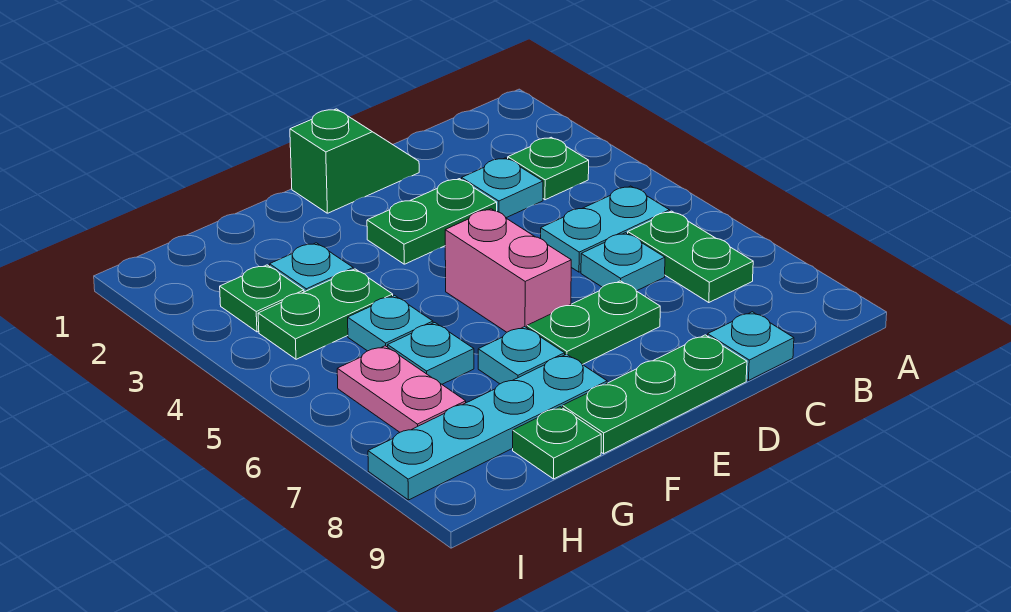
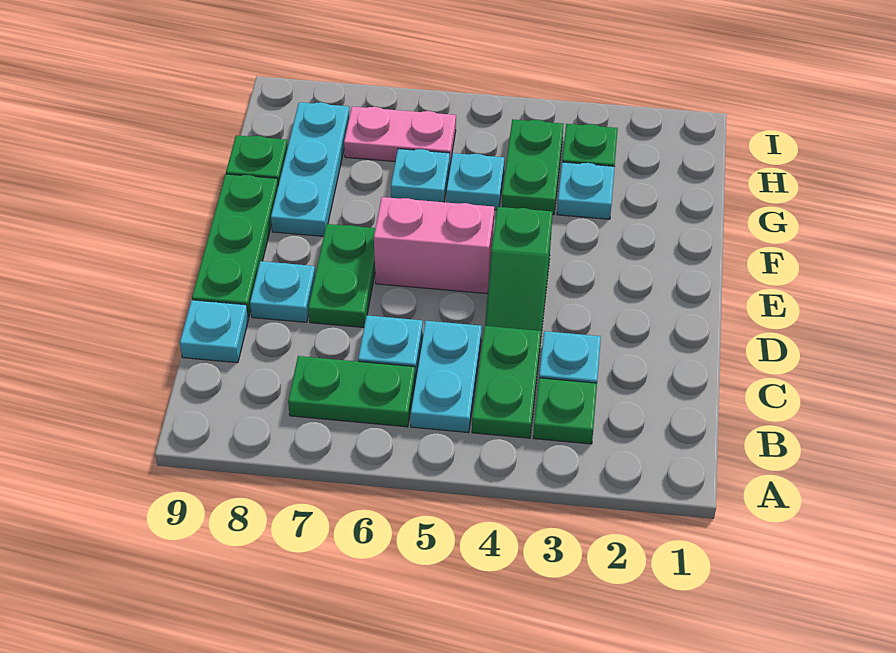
green 1x2 slope [290,109,419,213] -> green 1x2 slope moved to [485,207,553,343]
green 1x2 plate [367,179,497,264] -> green 1x2 plate moved to [472,326,541,438]
cyan 1x1 plate [478,327,565,384] -> cyan 1x1 plate moved to [250,261,315,322]
cyan 1x4 plate [368,354,607,500] -> cyan 1x3 plate [271,102,350,236]

